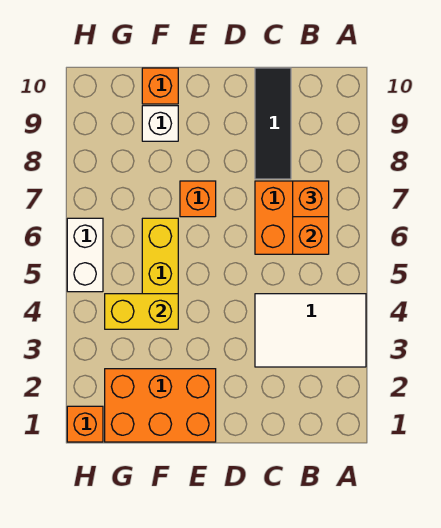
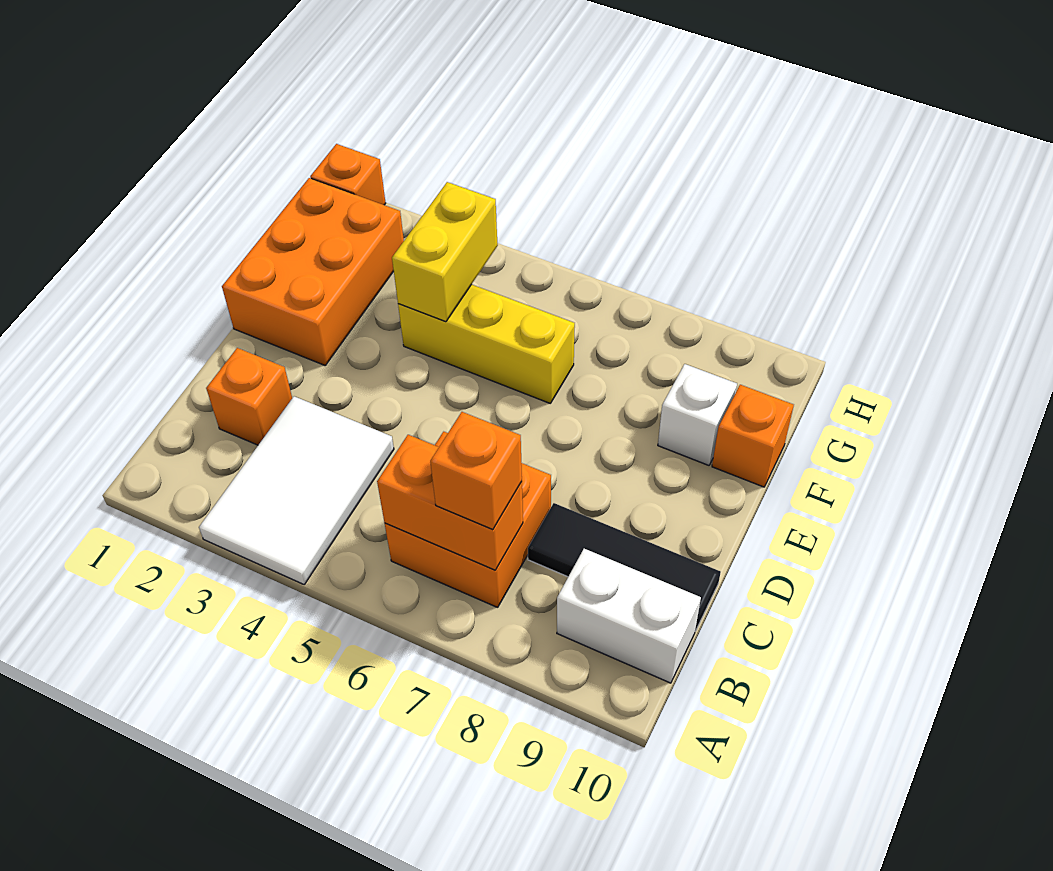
orange 1x1 brick [180,181,216,217] -> orange 1x1 brick moved to [206,348,292,445]
white 1x2 brick [67,218,103,292] -> white 1x2 brick moved to [557,549,701,683]

